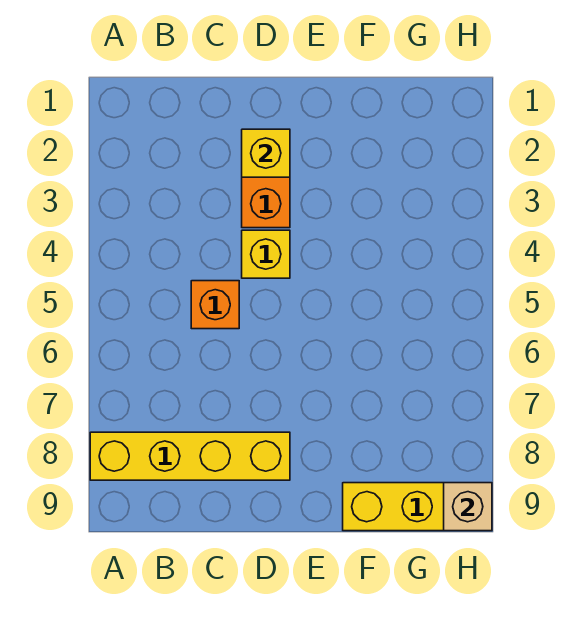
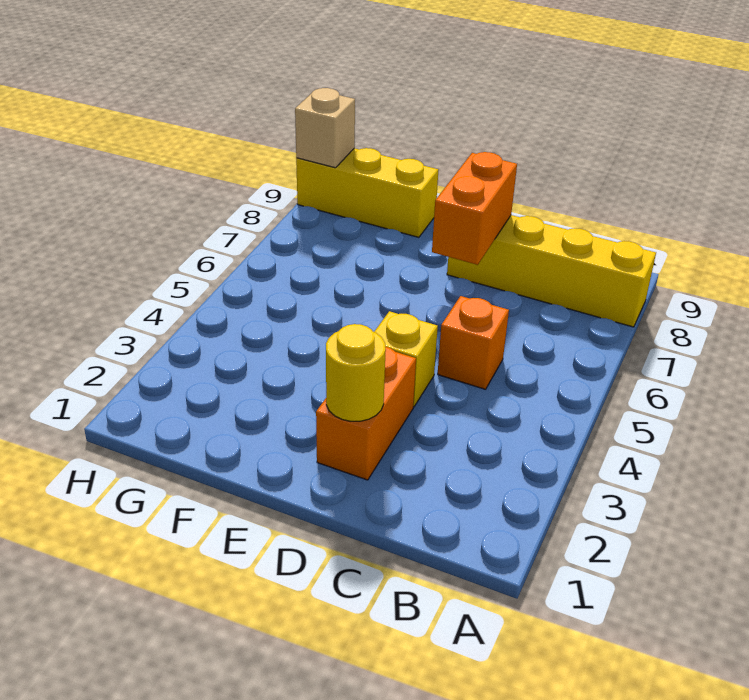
yellow 1x1 brick [242,129,290,177] -> yellow 1x1 round brick [326,324,386,421]
none -> orange 1x2 brick [432,152,517,265]

